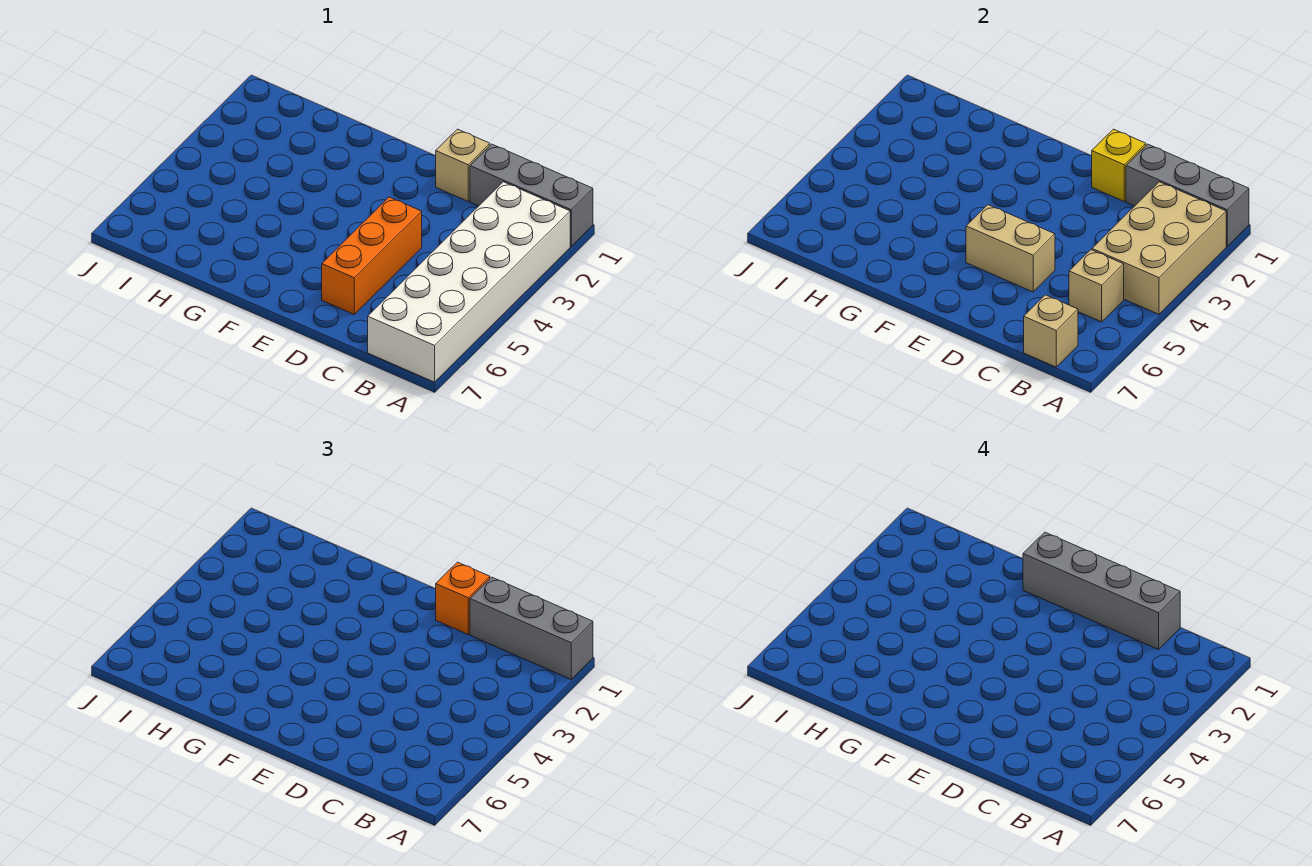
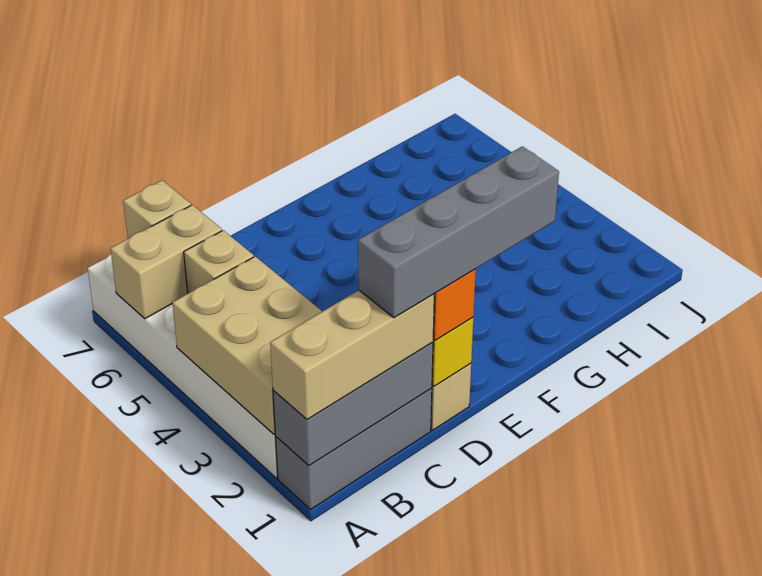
grey 1x3 brick [470,577,593,679] -> tan 1x3 brick [270,290,434,419]
orange 1x3 brick [322,197,422,314] -> none
tan 1x2 brick [966,205,1055,292] -> tan 1x2 brick moved to [110,205,222,319]

